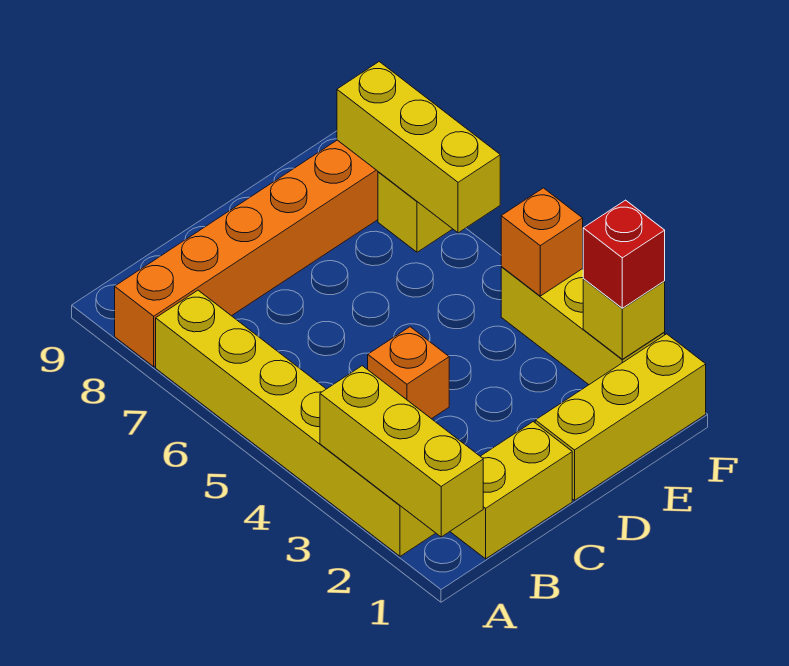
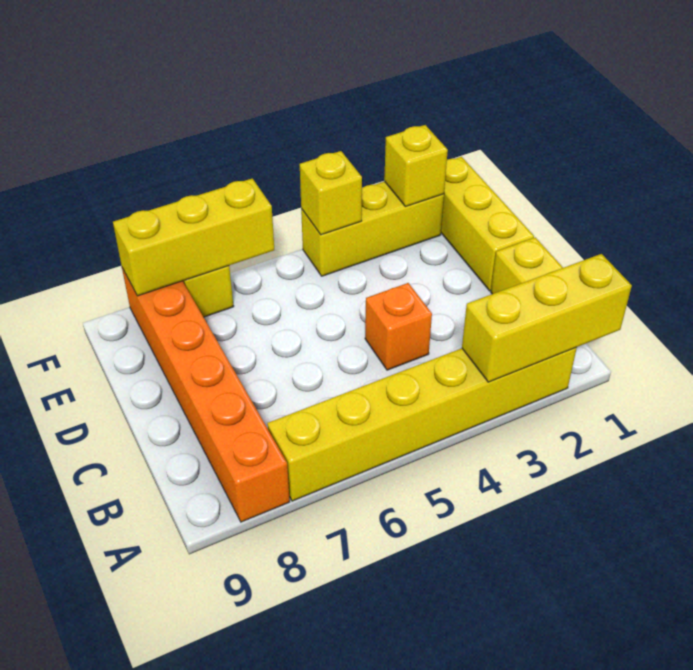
red 1x1 brick [583,200,665,308] -> none
orange 1x1 brick [501,188,583,296] -> yellow 1x1 brick [300,151,362,235]

